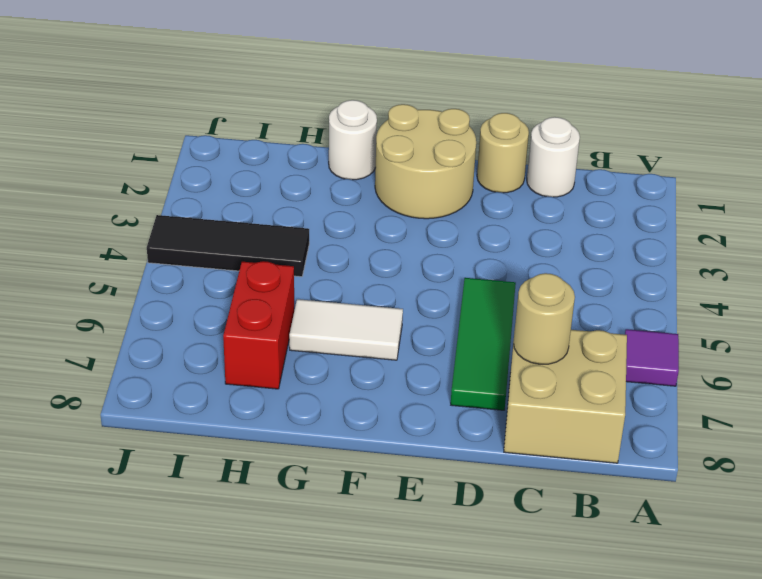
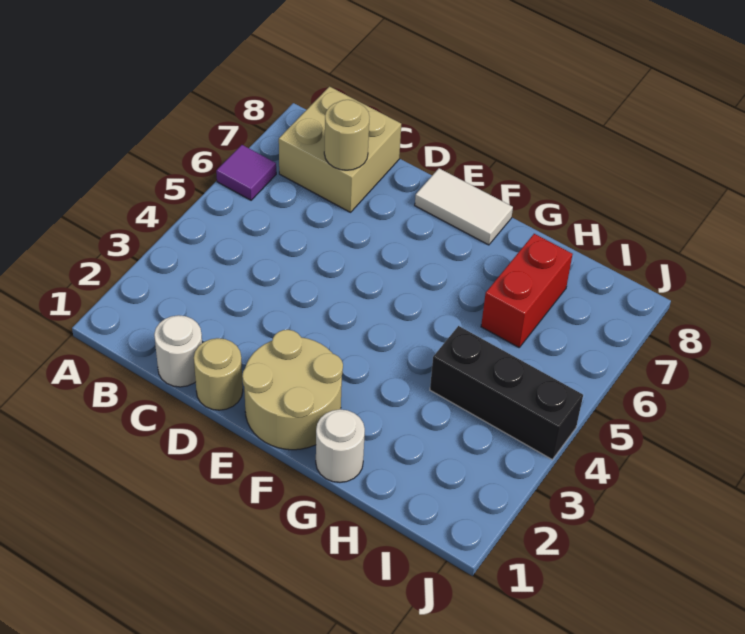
green 1x3 tile [451,278,516,410] -> none
white 1x2 tile [289,299,403,360] -> white 1x2 tile moved to [415,168,513,245]
black 1x3 tile [147,215,309,277] -> black 1x3 brick [430,326,583,460]

